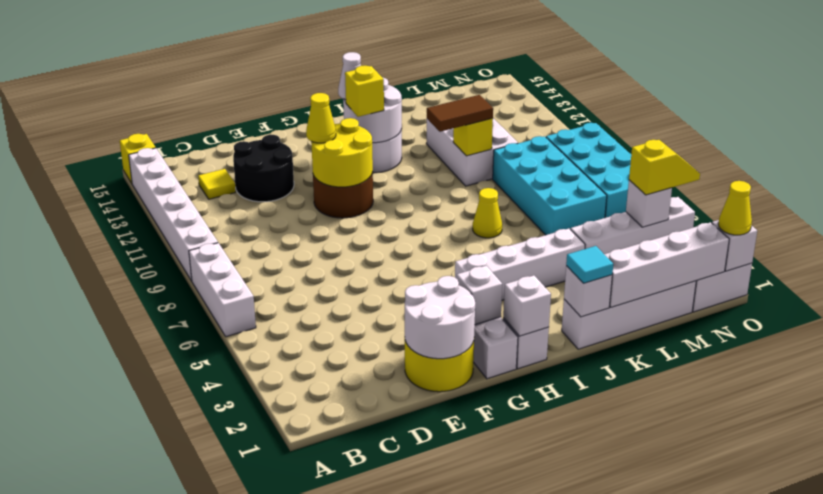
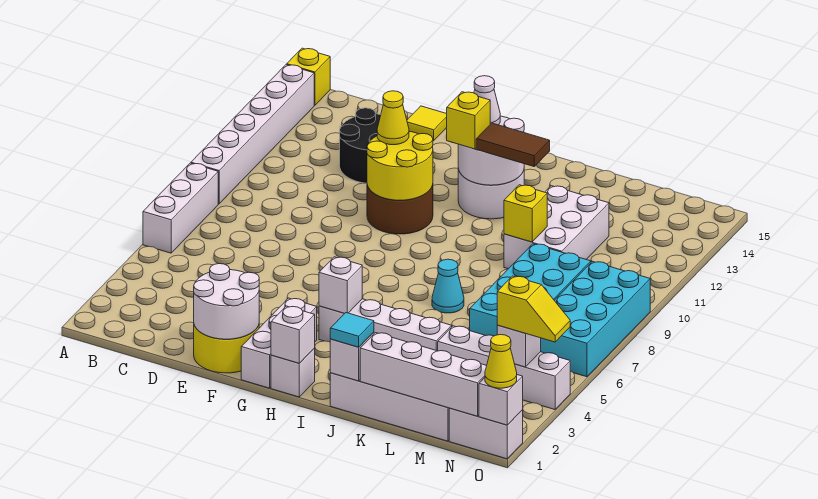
yellow 1x1 tile [198,169,236,199] -> yellow 1x1 tile moved to [407,106,447,141]
white 1x1 brick [457,266,502,325] -> white 1x1 brick moved to [319,257,362,313]
yellow 1x1 cone [473,188,502,238] -> cyan 1x1 cone [432,259,464,313]
brown 1x2 tile [427,95,493,132] -> brown 1x2 tile moved to [476,123,550,166]

